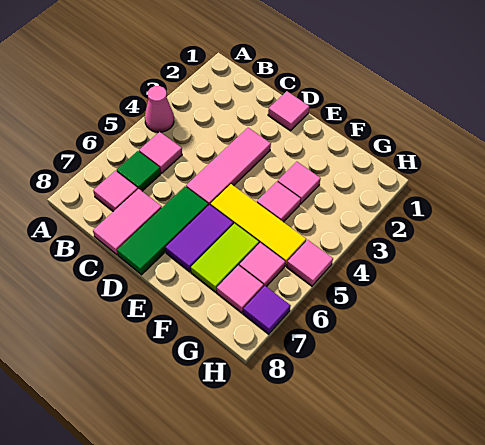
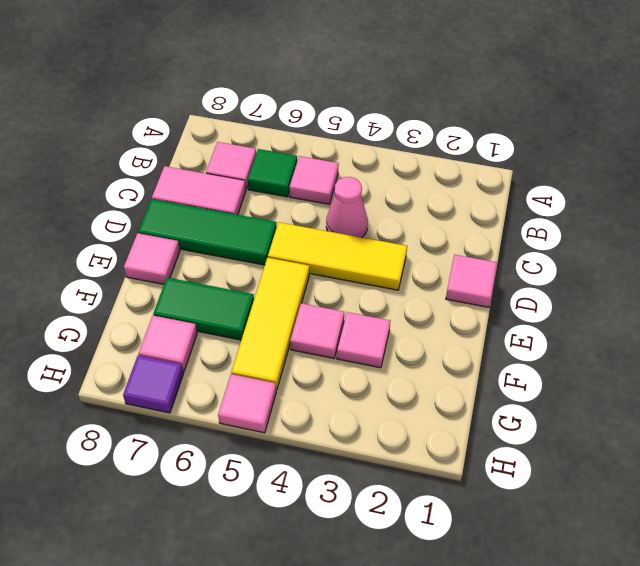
pink 1x1 cone [145,86,174,132] -> pink 1x1 cone moved to [326,177,368,237]
pink 1x3 tile [186,128,271,206] -> yellow 1x3 tile [268,222,407,290]
purple 1x2 tile [166,205,233,272] -> none
lime 1x2 tile [191,223,259,292] -> green 1x2 tile [153,278,254,340]
pink 1x1 tile [239,243,285,287] -> pink 1x1 tile moved to [124,233,180,284]

